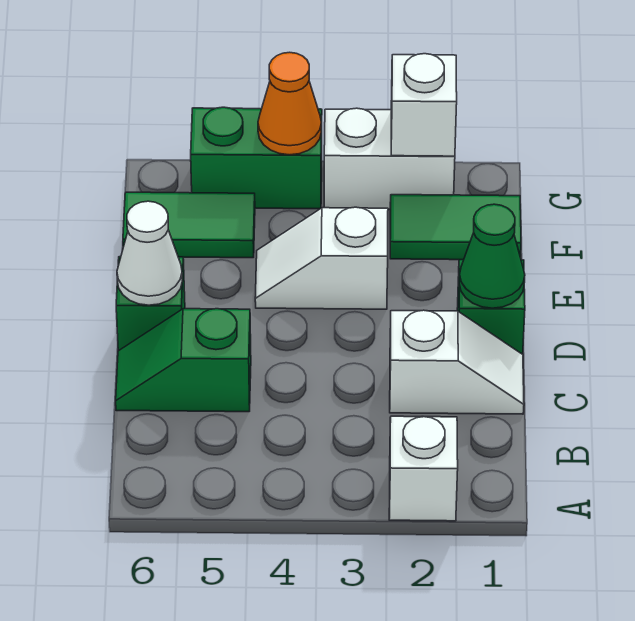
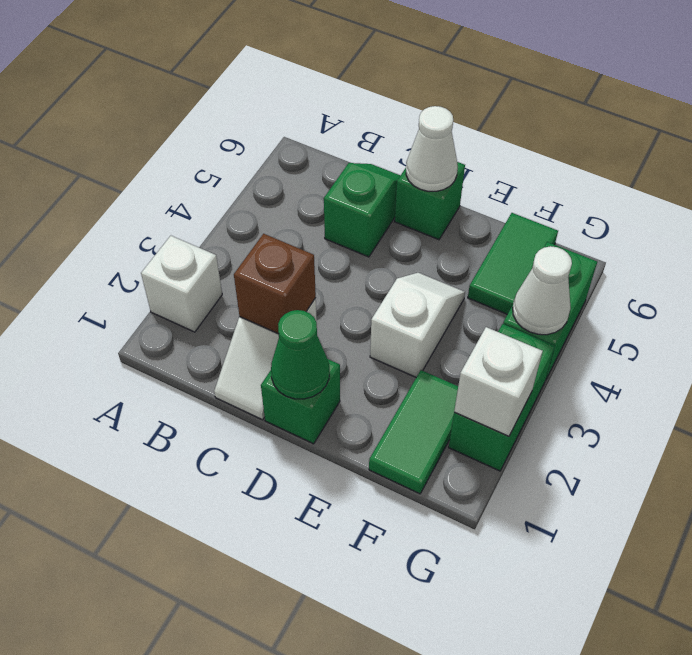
none -> brown 1x1 brick [234,234,316,334]
white 1x2 brick [324,108,455,209] -> green 1x2 brick [449,324,555,471]
orange 1x1 cone [258,52,321,155] -> white 1x1 cone [513,246,572,335]

